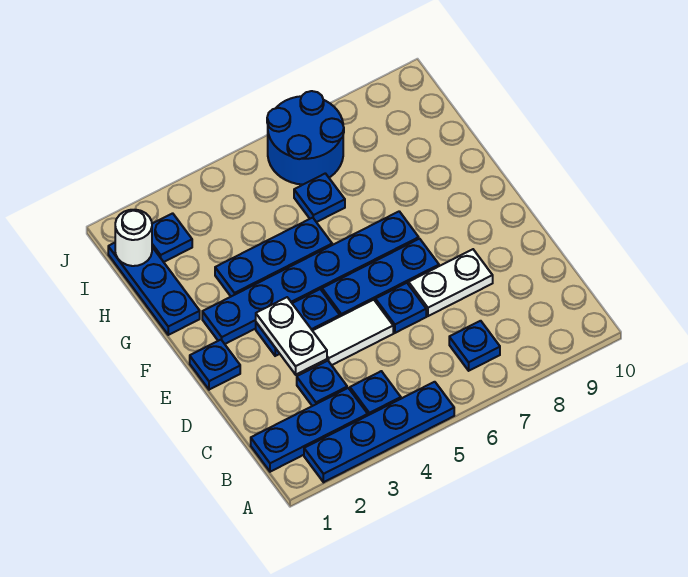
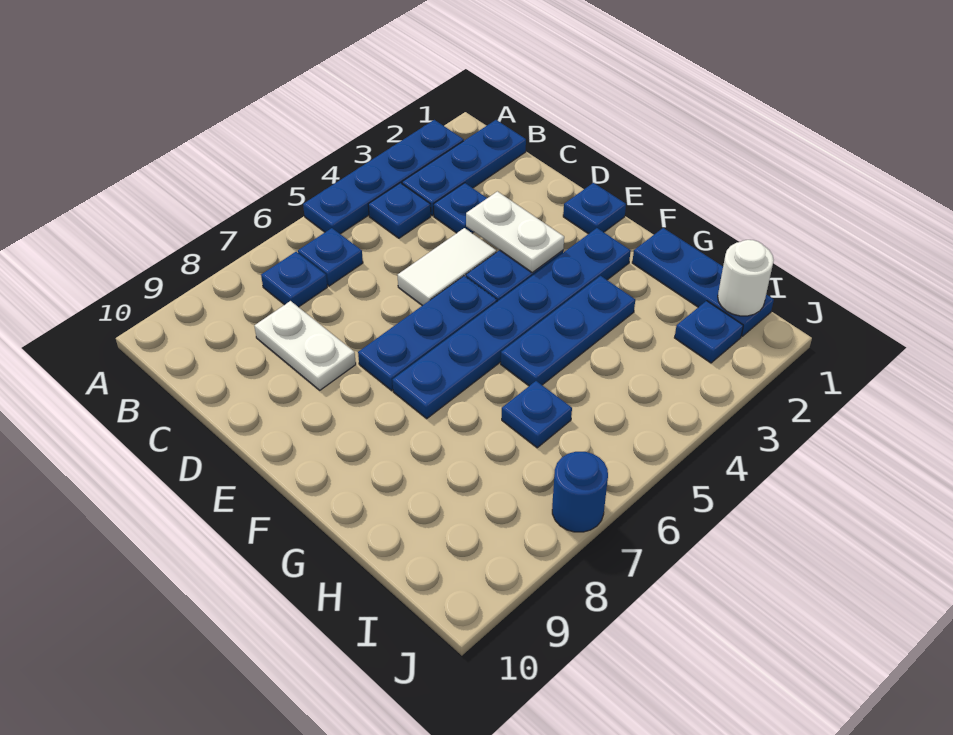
blue 1x1 plate [375,283,426,333] -> blue 1x1 plate moved to [298,228,363,286]
white 1x2 plate [409,249,493,316] -> white 1x2 plate turned to [255,301,356,390]
blue 2x2 round brick [267,91,344,185] -> blue 1x1 round brick [552,452,608,532]

